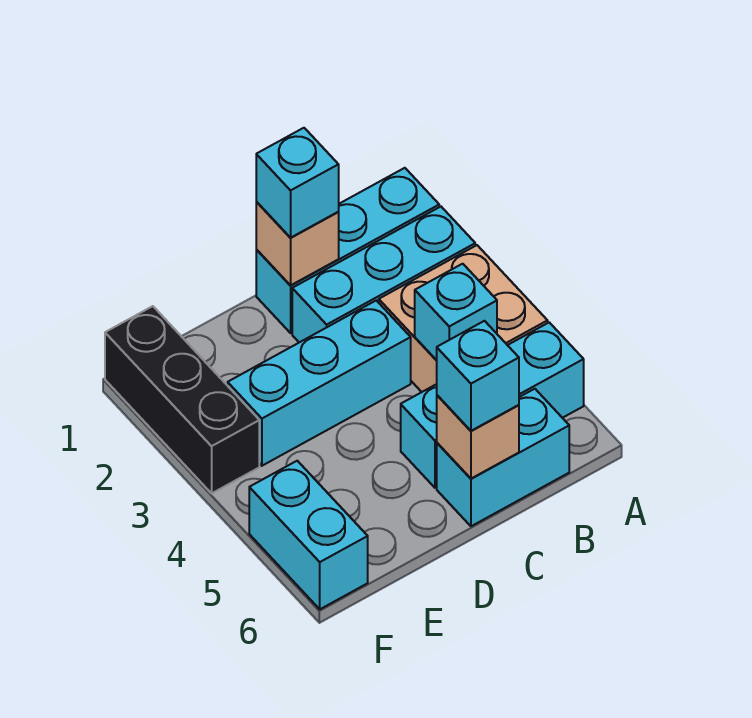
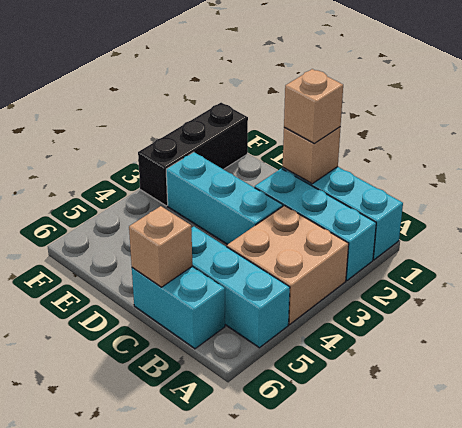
cyan 1x1 brick [415,264,497,360] -> none
cyan 1x1 brick [256,128,339,238] -> tan 1x1 brick [284,69,343,144]
cyan 1x1 brick [436,321,519,431] -> none
cyan 1x2 brick [249,461,368,609] -> none

